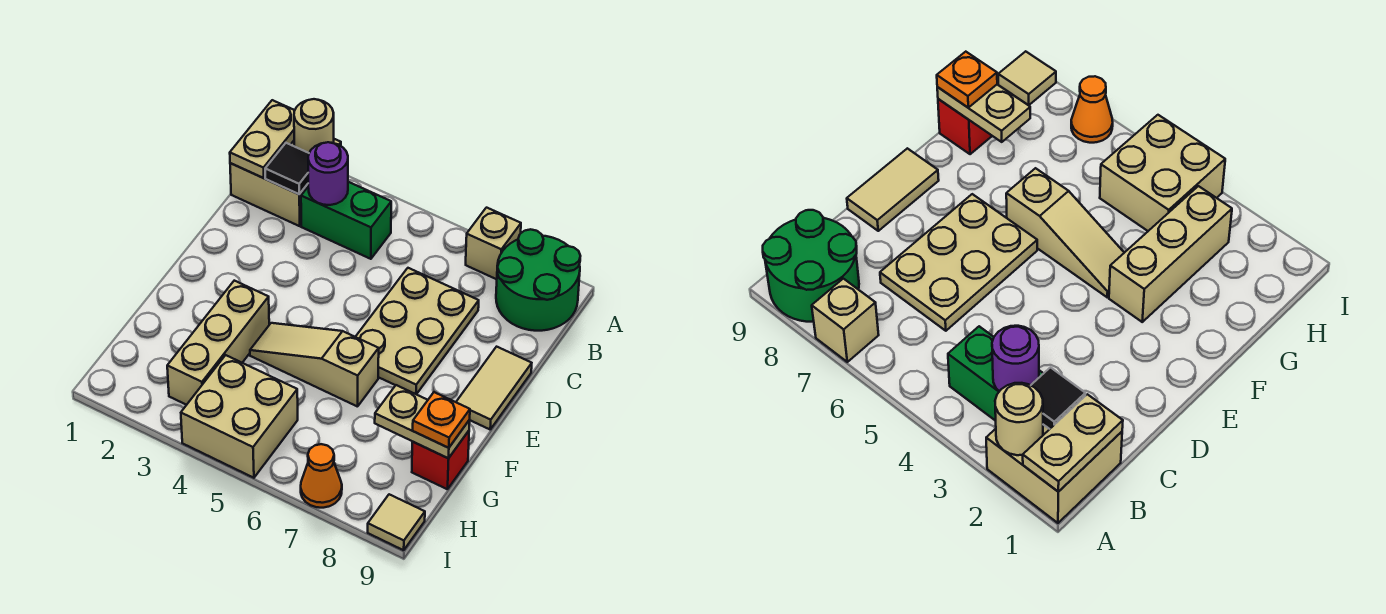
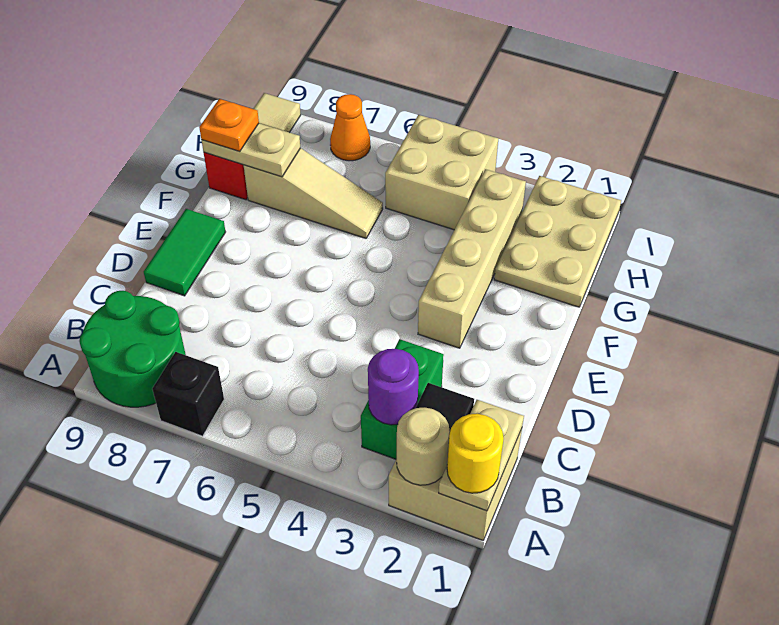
none -> yellow 1x1 round brick [447,414,504,493]
tan 1x1 brick [466,208,521,279] -> black 1x1 brick [152,352,224,436]
green 1x2 brick [301,182,391,259] -> green 1x2 brick turned to [361,339,444,459]
tan 2x3 plate [356,268,479,394] -> tan 2x3 plate moved to [494,176,621,307]
tan 1x2 tile [456,347,532,429] -> green 1x2 tile [144,209,225,296]
tan 1x3 brick [167,281,269,405] -> tan 1x4 brick [418,169,526,348]
tan 1x3 slope [250,323,379,407] -> tan 1x3 slope moved to [244,148,383,238]

